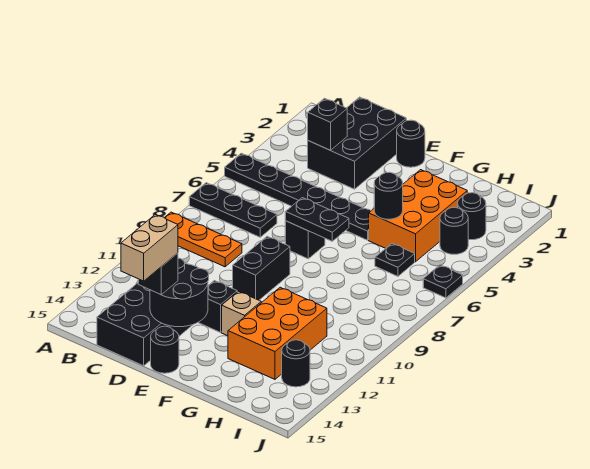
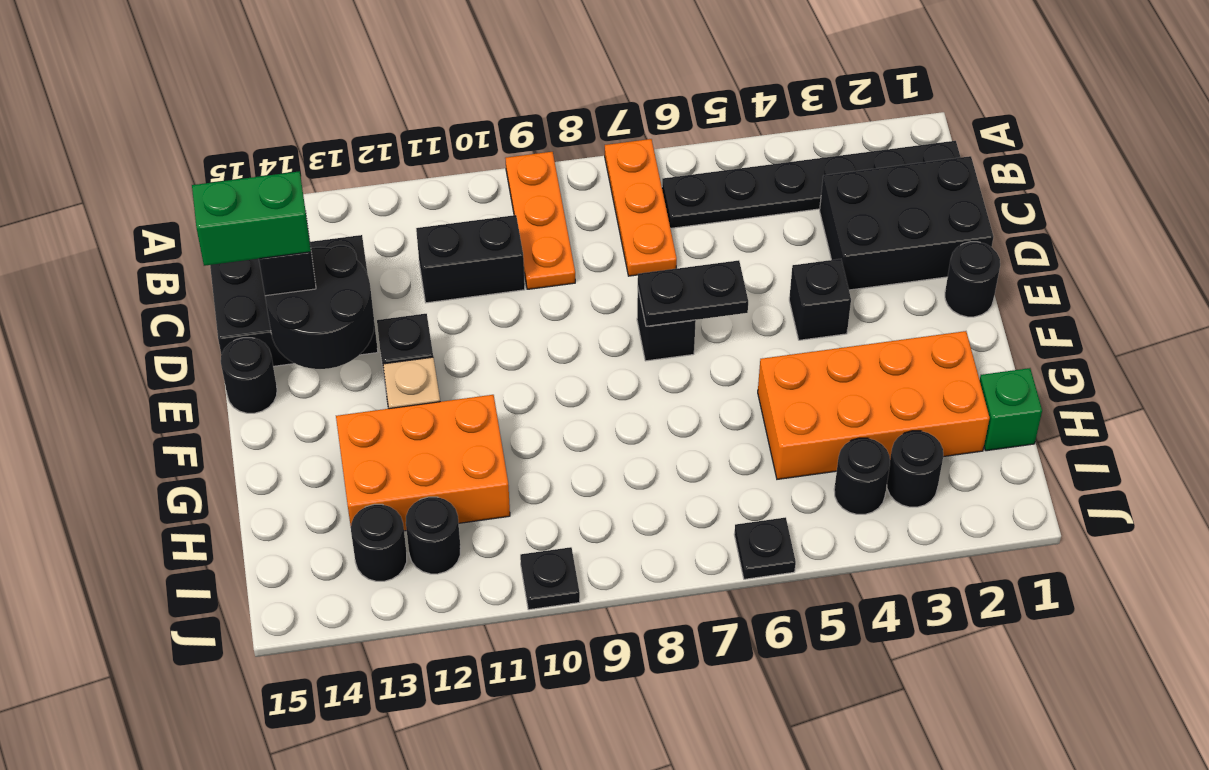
black 1x6 plate [225,153,371,240] -> black 1x6 plate turned to [662,141,961,228]
black 1x3 plate [189,183,277,237] -> orange 1x3 plate [605,139,677,276]
black 1x1 brick [308,98,347,150] -> black 1x1 brick moved to [789,259,851,340]
tan 1x2 brick [121,215,178,281] -> green 1x2 brick [192,171,311,266]
black 1x2 plate [285,198,349,241] -> black 1x2 plate turned to [638,260,748,326]
black 1x2 brick [233,236,290,300] -> black 1x2 brick moved to [416,215,525,303]
orange 2x3 brick [369,170,467,262] -> orange 2x4 brick [758,331,990,479]
black 1x1 round brick [374,172,403,219] -> black 1x1 round brick moved to [406,497,461,574]
none -> green 1x1 brick [980,368,1042,451]
black 1x1 plate [375,244,415,276] -> black 1x1 plate moved to [520,547,580,610]

